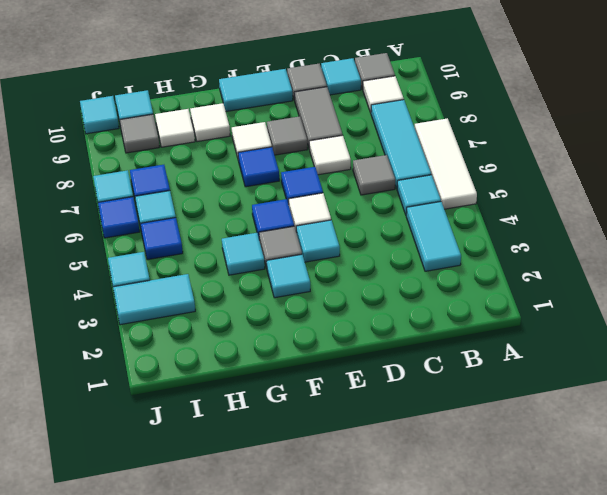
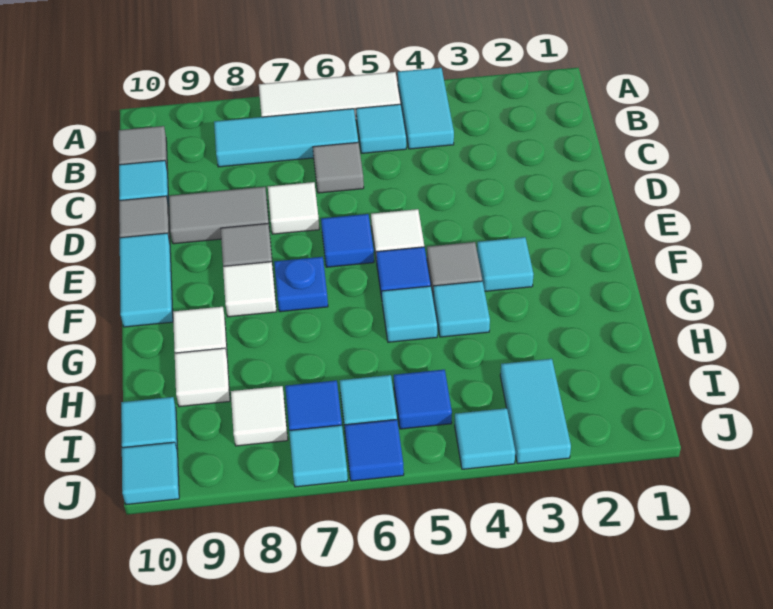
cyan 1x2 tile [406,202,461,271] -> cyan 1x2 tile turned to [398,68,454,149]
white 1x1 tile [363,76,404,113] -> white 1x1 tile moved to [231,386,288,446]
cyan 1x1 tile [296,220,340,262] -> cyan 1x1 tile moved to [382,286,437,342]
blue 1x1 tile [238,147,279,187] -> blue 1x1 plate [274,257,328,312]
grey 1x1 tile [120,114,159,153] -> none

